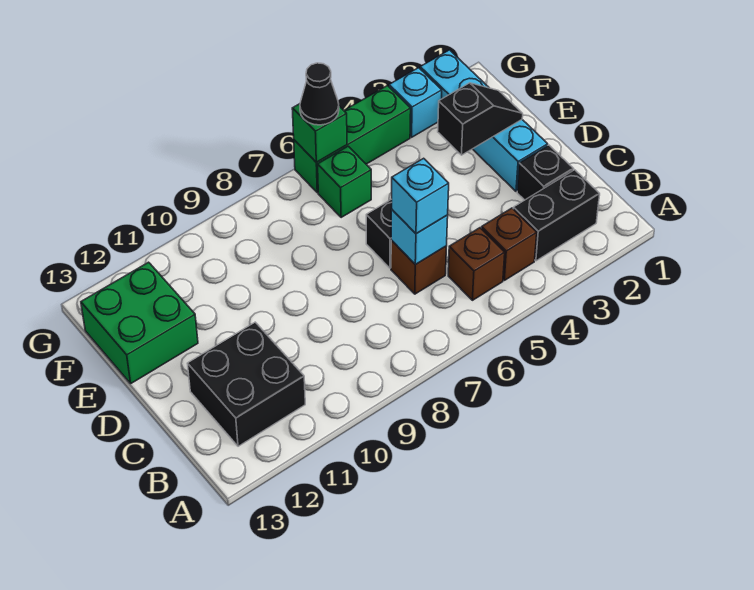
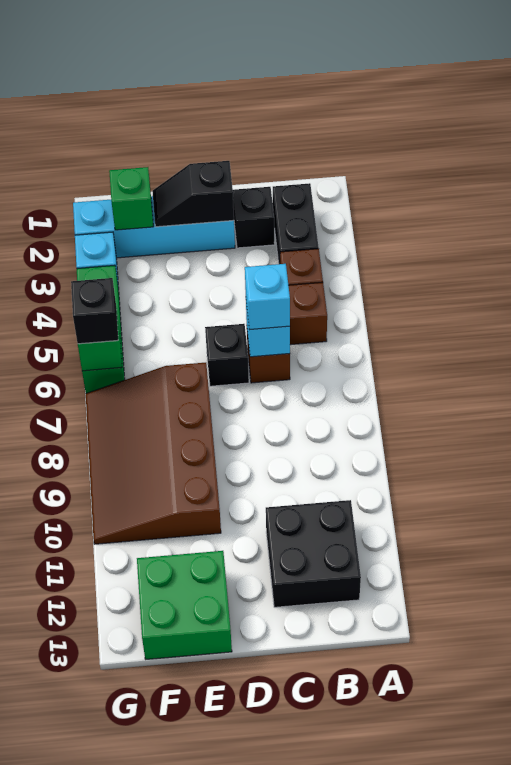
black 1x2 slope [438,83,523,155] -> black 1x2 slope turned to [152,161,234,227]
none -> brown 3x4 slope [86,363,221,544]
green 1x1 brick [318,146,371,218] -> green 1x1 brick moved to [109,167,153,230]
black 1x1 cone [300,63,339,125] -> black 1x1 brick [71,278,118,344]

